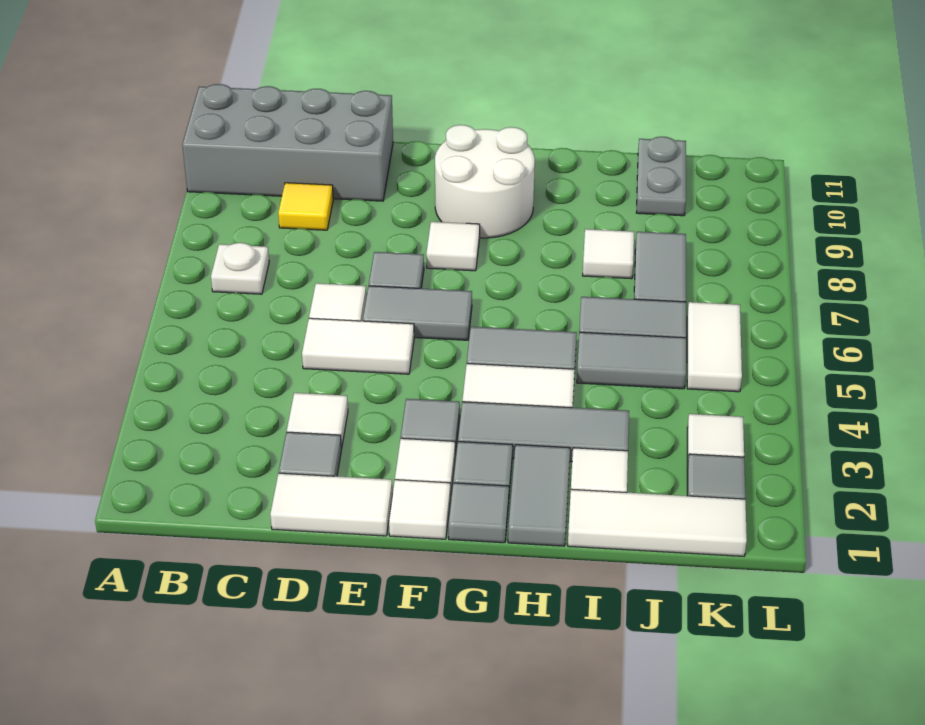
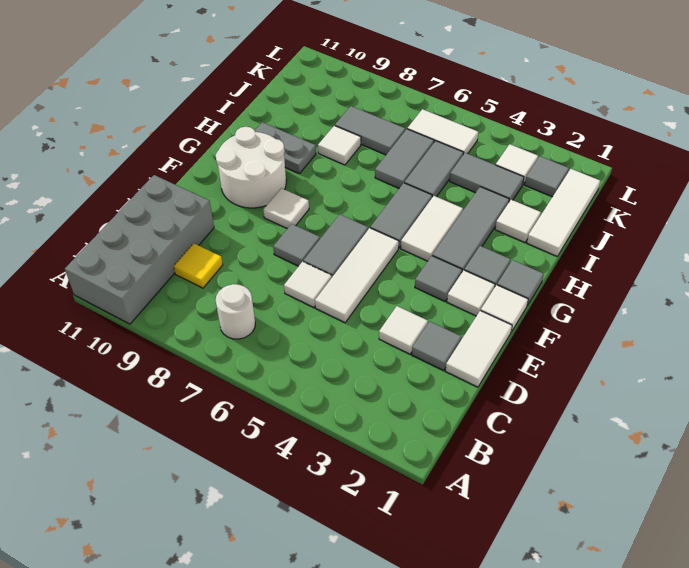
white 1x1 plate [211,243,269,294] -> white 1x1 round brick [216,284,255,339]
white 1x2 tile [302,318,414,374] -> white 1x3 tile [315,228,399,323]
grey 1x2 tile [508,445,570,546] -> grey 1x2 tile moved to [450,153,524,201]
grey 1x2 plate [637,137,686,216] -> grey 1x2 plate moved to [255,122,316,173]

